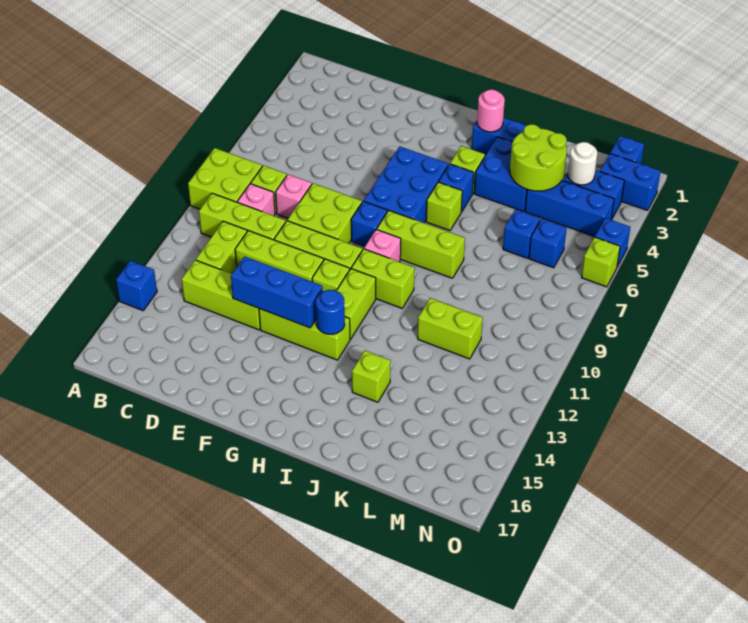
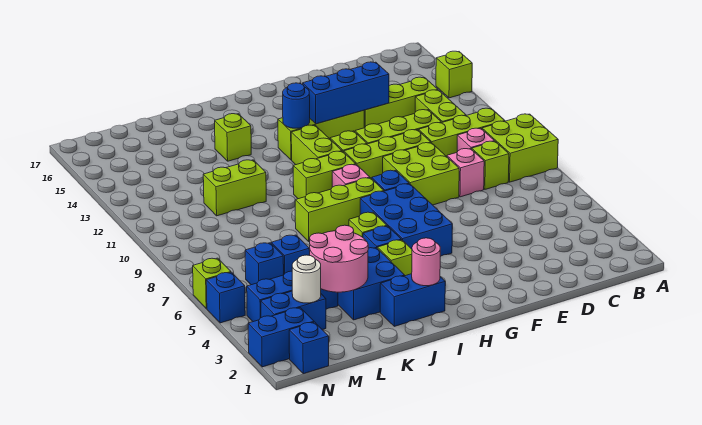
blue 1x1 brick [116,261,157,311] -> lime 1x1 brick [436,51,472,98]
lime 2x2 round brick [510,124,567,191] -> pink 2x2 round brick [310,225,368,292]

